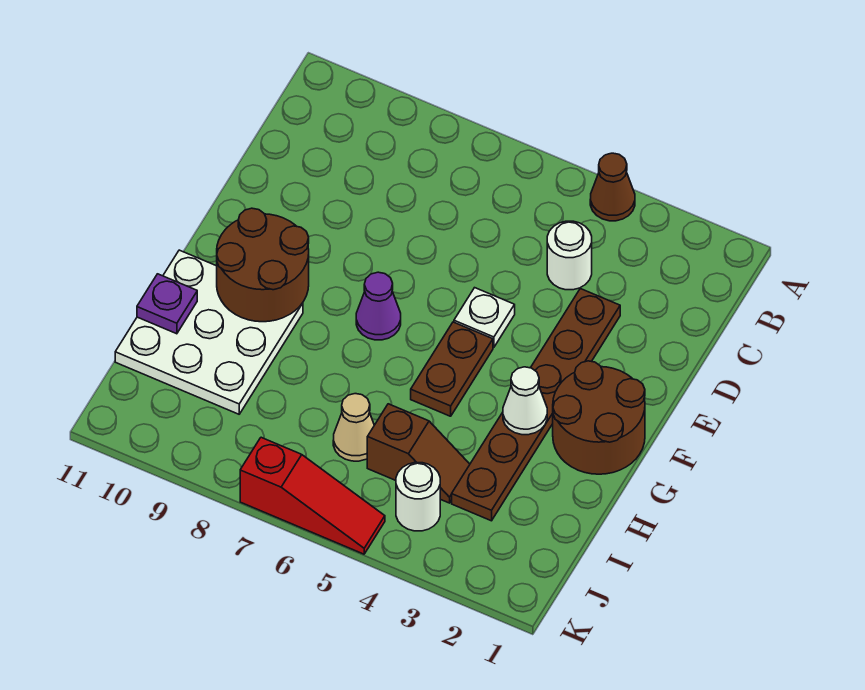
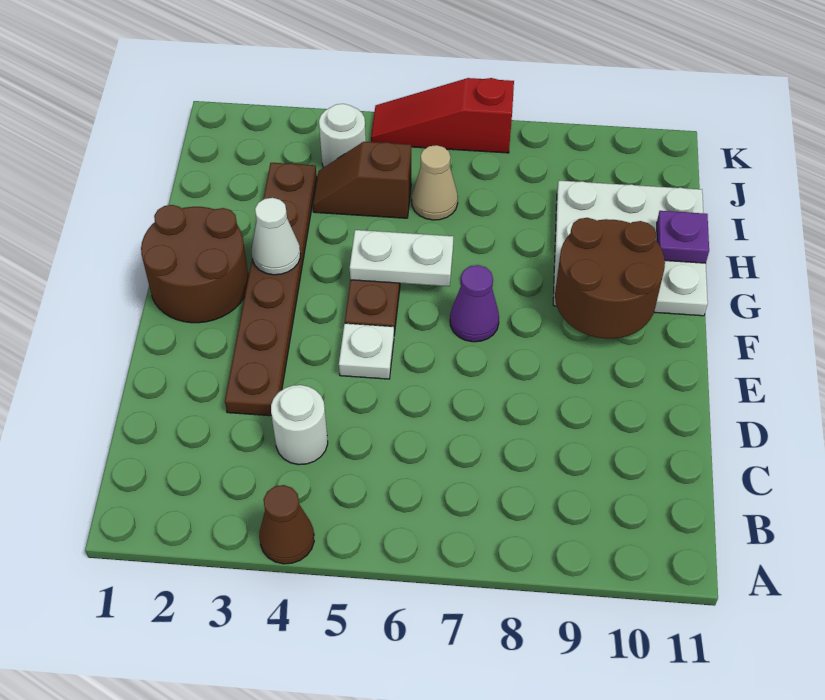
none -> white 1x2 plate [350,230,454,286]

